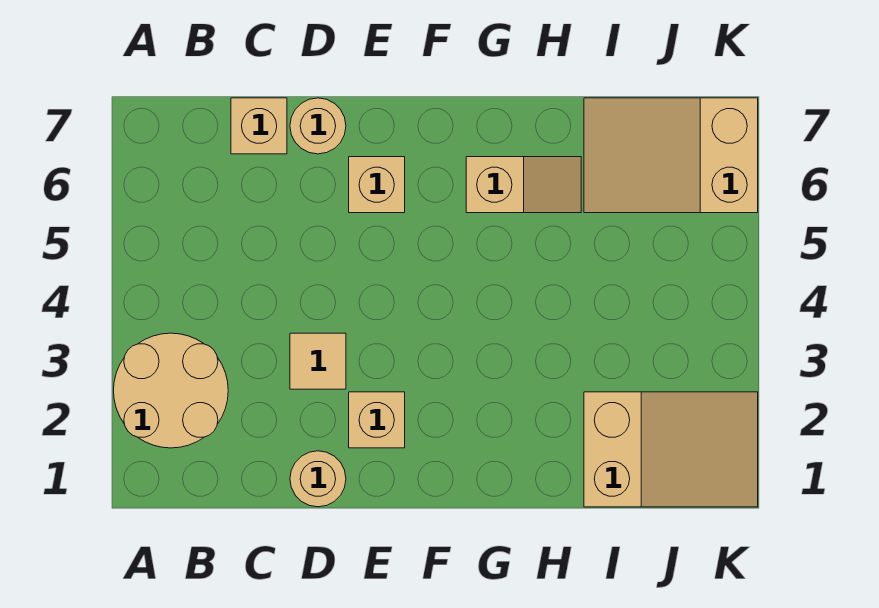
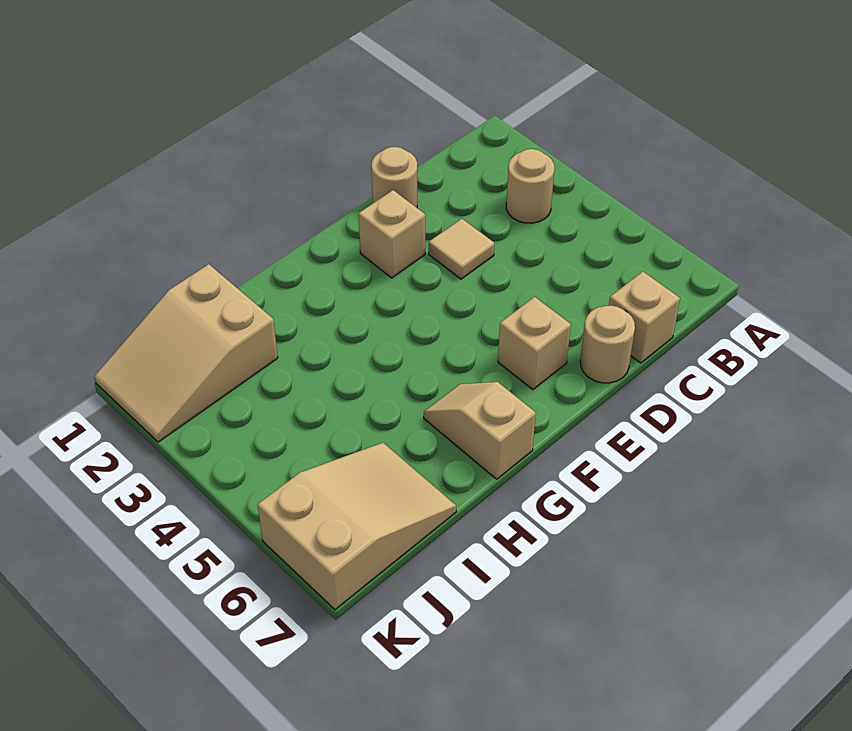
tan 2x2 round brick [114,333,228,448] -> tan 1x1 round brick [506,149,554,223]
tan 1x2 slope [466,157,581,213] -> tan 1x2 slope turned to [424,382,536,479]

